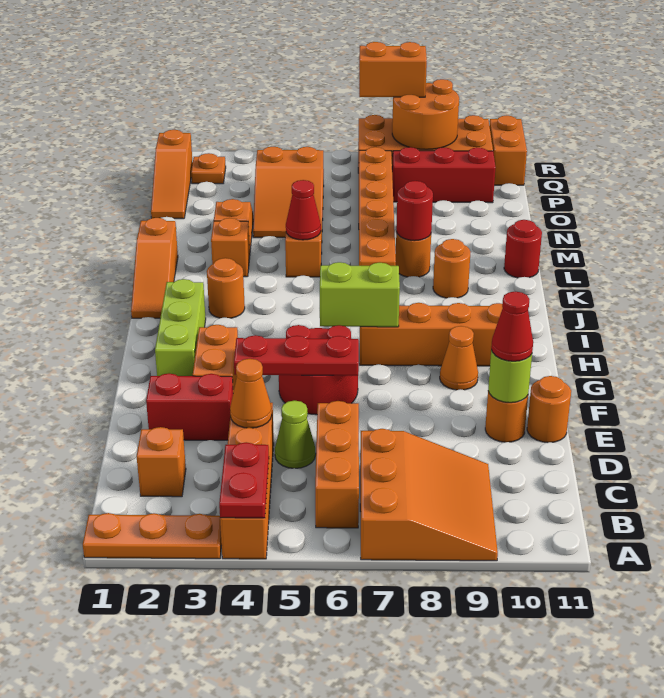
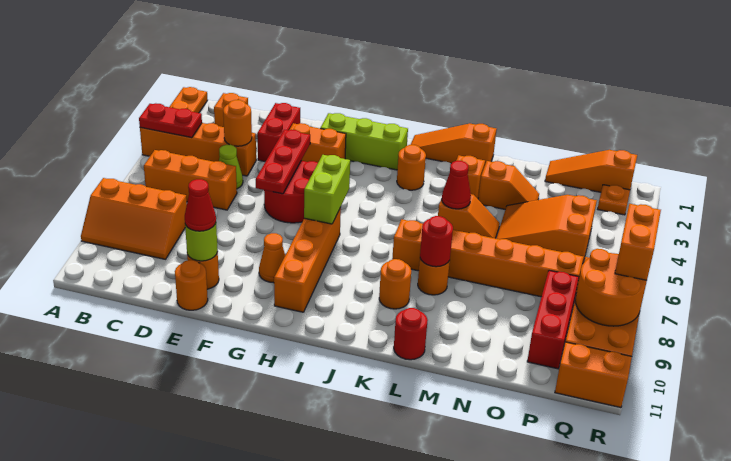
orange 3x3 slope [360,429,498,561] -> orange 2x3 slope [81,178,187,259]
orange 1x1 cone [230,359,272,428] -> orange 1x1 round brick [223,100,252,146]

